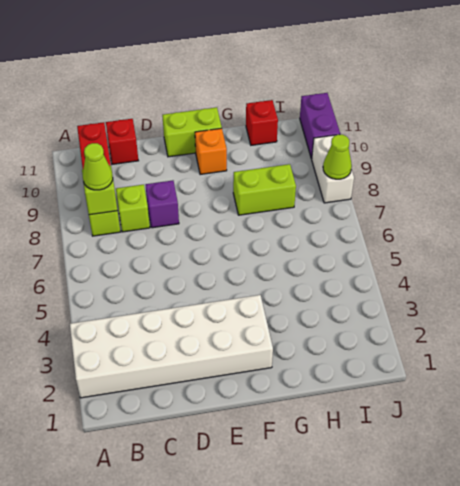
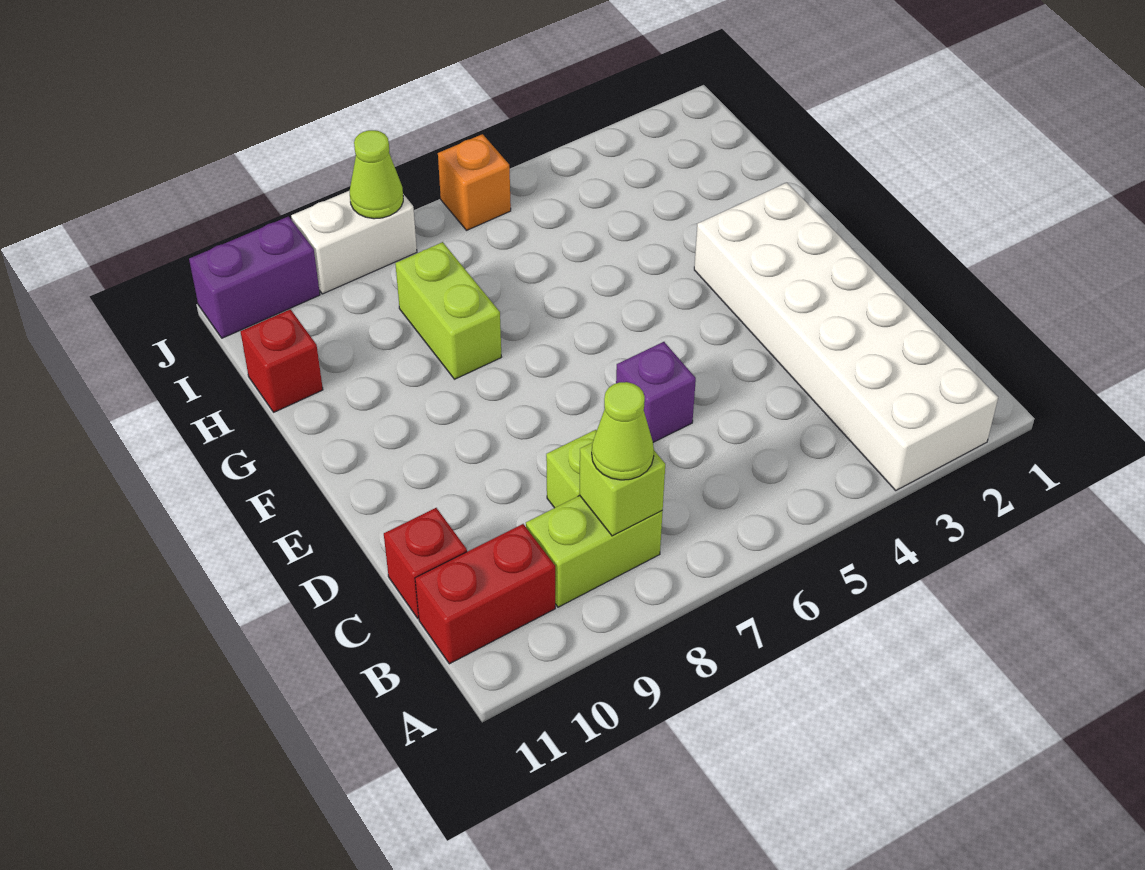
purple 1x1 brick [146,180,179,228] -> purple 1x1 brick moved to [616,342,696,442]
lime 1x2 brick [162,107,222,157] -> none
orange 1x1 brick [195,128,227,175] -> orange 1x1 brick moved to [438,134,511,230]

